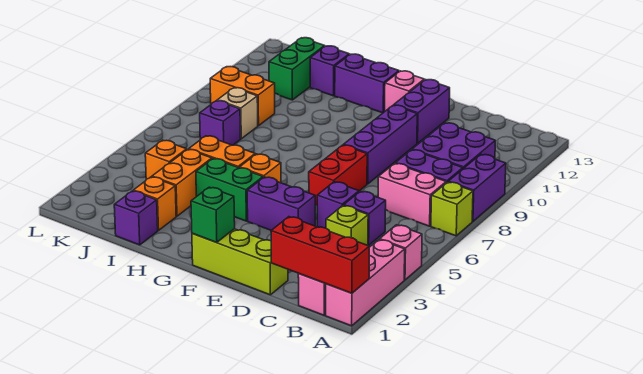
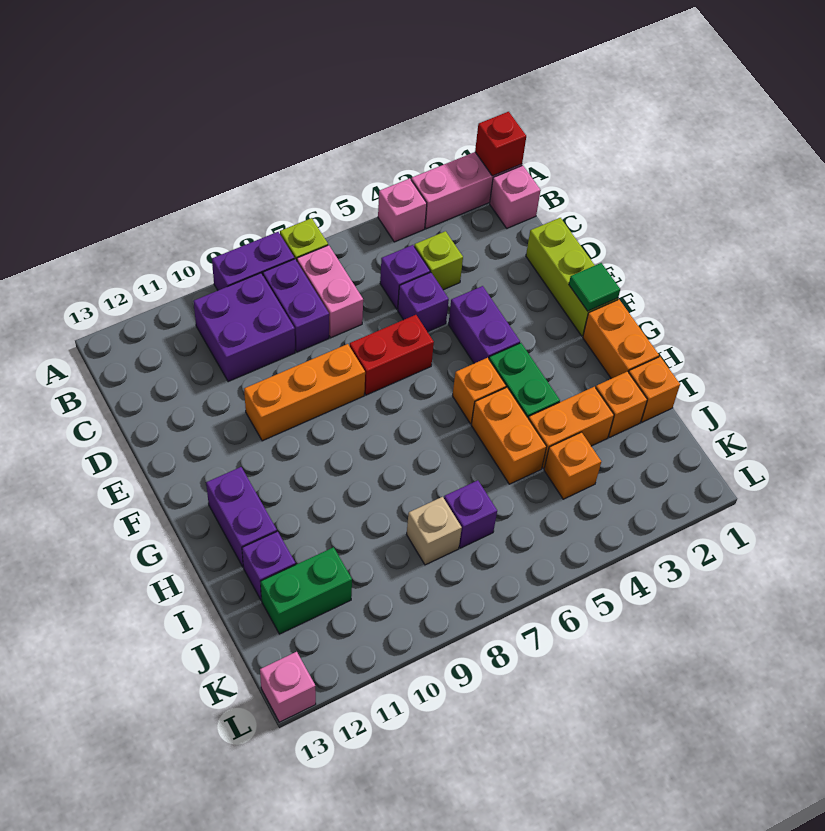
red 1x3 brick [271,217,369,293] -> red 1x1 brick [475,112,526,176]
purple 1x3 brick [343,105,417,184] -> orange 1x3 brick [244,344,365,441]
purple 1x2 brick [394,80,450,144] -> none
green 1x1 brick [191,187,235,243] -> green 1x1 tile [569,263,620,311]
pink 1x1 brick [385,71,424,111] -> pink 1x1 brick moved to [260,652,316,722]
purple 1x1 brick [114,191,158,245] -> orange 1x1 brick [629,357,680,422]
orange 1x2 brick [210,67,275,126] -> orange 1x2 brick moved to [583,300,659,379]

